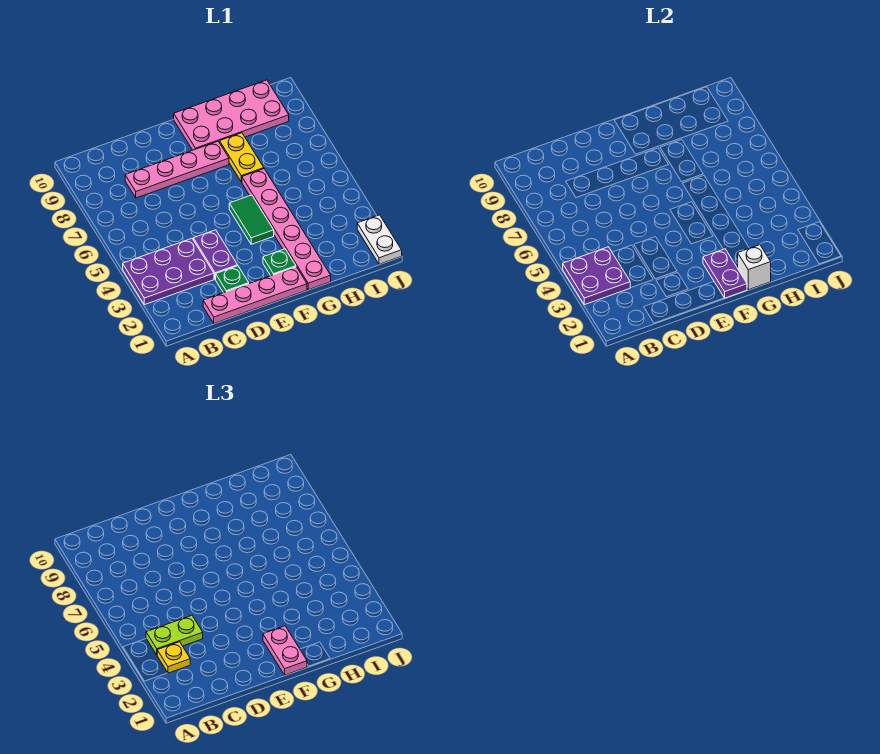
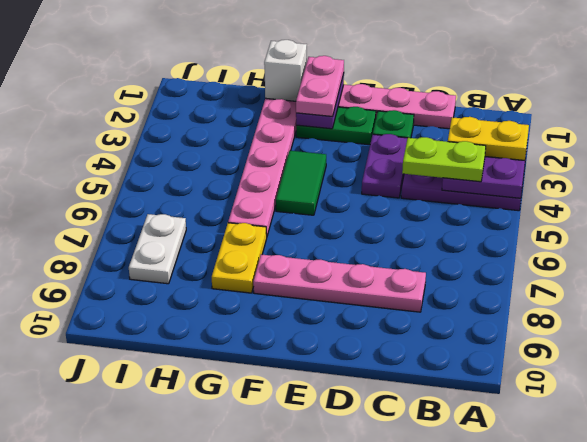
yellow 1x1 plate [157,642,190,673] -> yellow 1x2 plate [448,117,529,160]
green 1x1 plate [263,249,296,276] -> green 1x2 plate [296,107,376,145]
pink 2x4 plate [174,80,289,150] -> none
white 1x2 plate [357,215,402,264] -> white 1x2 plate moved to [129,214,186,284]

